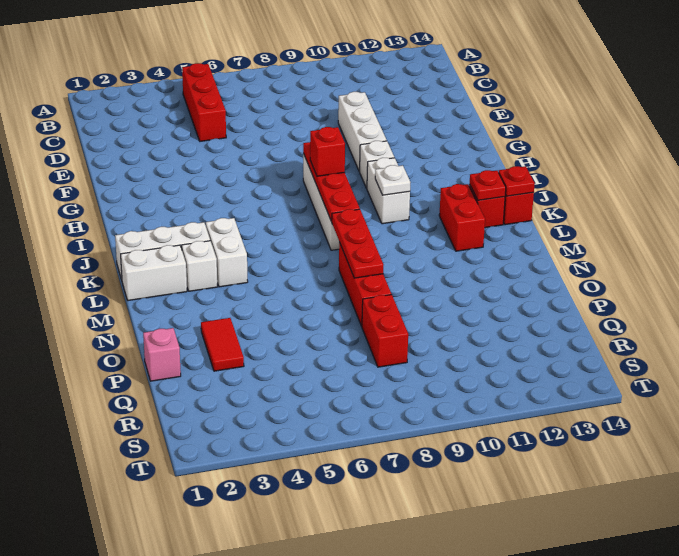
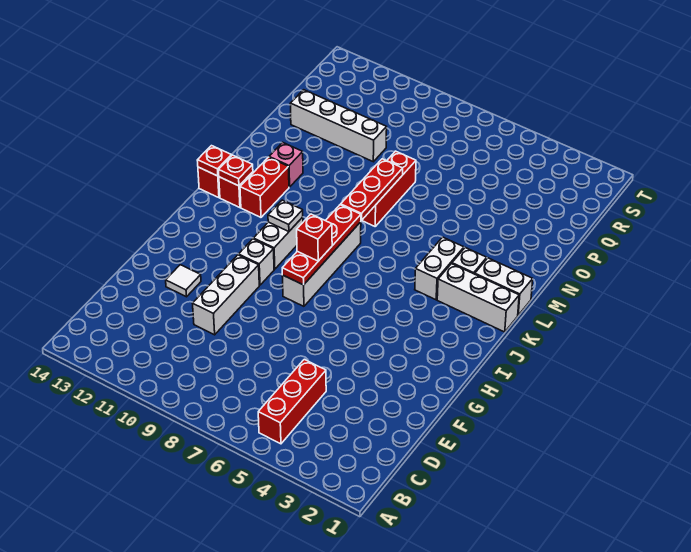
none -> white 1x1 tile [166,265,201,297]
red 1x2 tile [201,318,244,371] -> none
pink 1x1 brick [143,328,181,381] -> pink 1x1 brick moved to [269,142,303,187]
red 1x2 brick [362,295,408,367] -> none
none -> white 1x4 brick [290,90,387,162]

